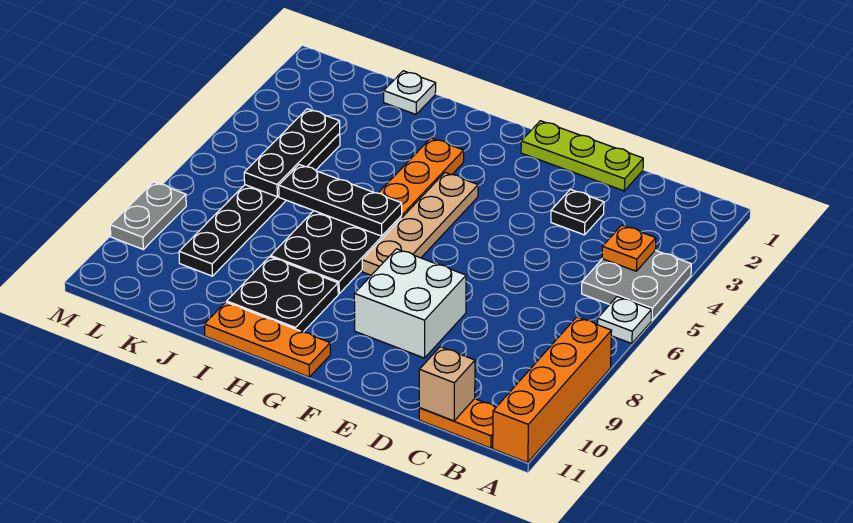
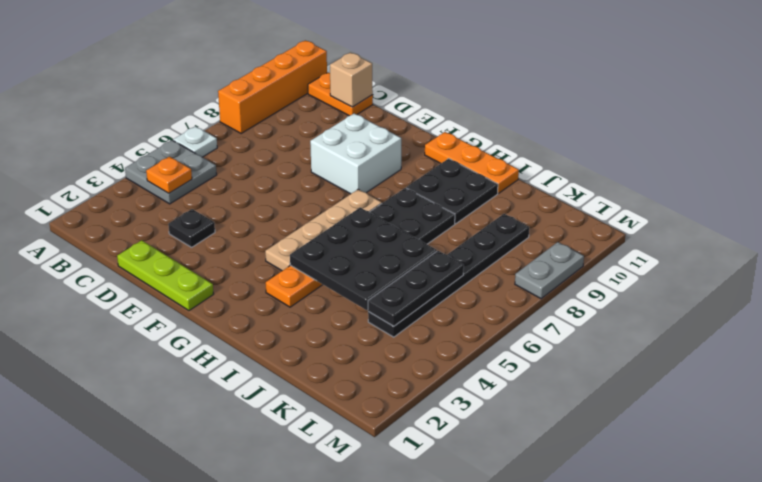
black 1x3 plate [279,165,402,236] -> black 3x3 plate [290,208,437,310]
white 1x1 plate [384,71,436,114] -> none

